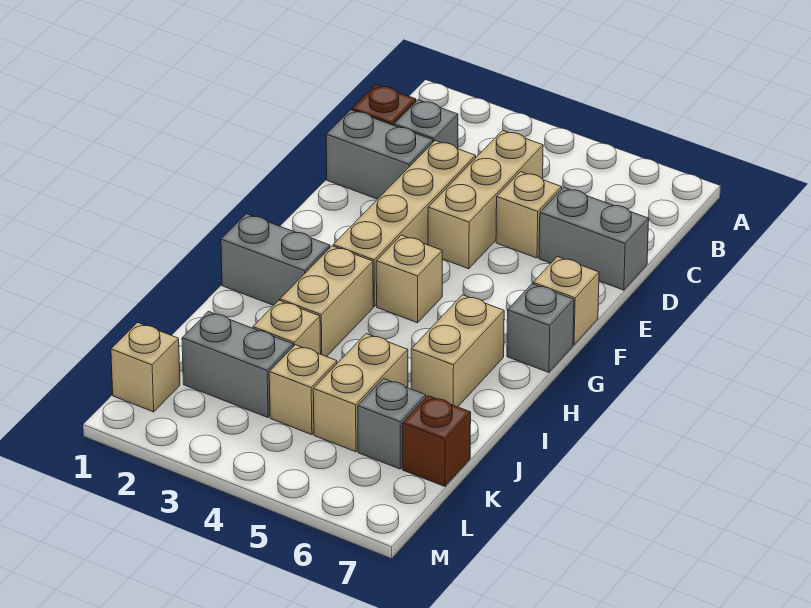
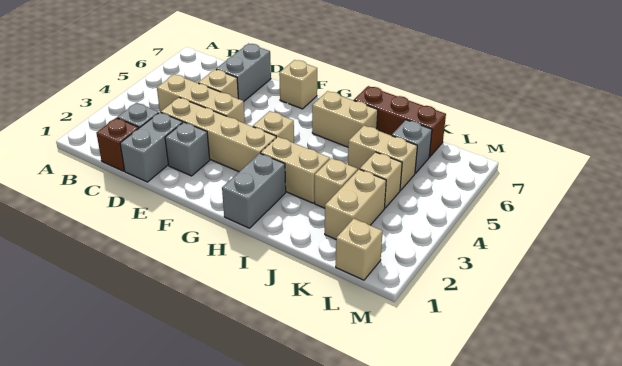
grey 1x1 brick [507,284,574,372] -> grey 1x1 brick moved to [165,122,210,176]
grey 1x2 brick [182,311,293,417] -> tan 1x2 brick [325,169,386,239]
brown 1x1 brick [402,396,471,486] -> brown 1x3 brick [354,86,446,157]

